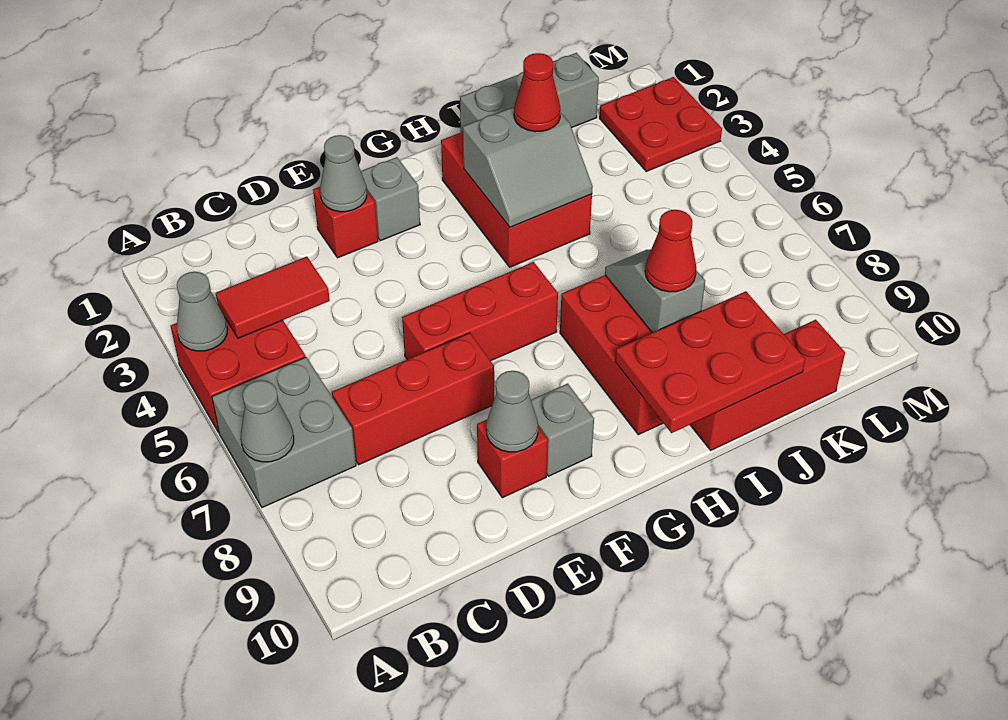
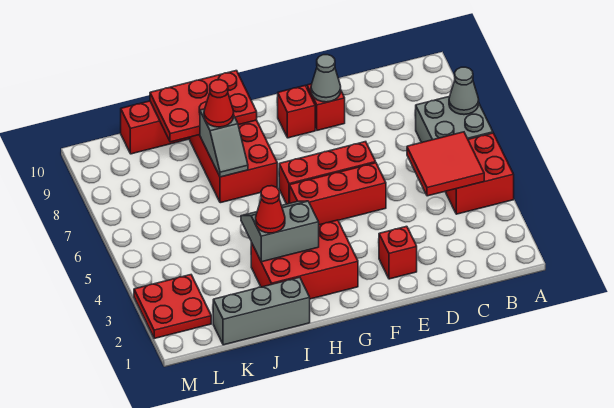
grey 1x1 cone [177,272,228,351] -> none
red 1x2 tile [216,257,330,338] -> red 2x2 tile [407,132,484,196]
red 1x3 brick [332,333,494,465] -> red 1x3 brick moved to [290,163,386,225]
grey 1x1 cone [320,135,367,212] -> none
grey 1x1 brick [361,157,420,241] -> none
grey 1x1 brick [531,384,594,476] -> red 1x1 brick [278,85,315,138]
red 2x3 brick [441,131,592,267] -> red 2x3 brick turned to [251,220,358,299]

